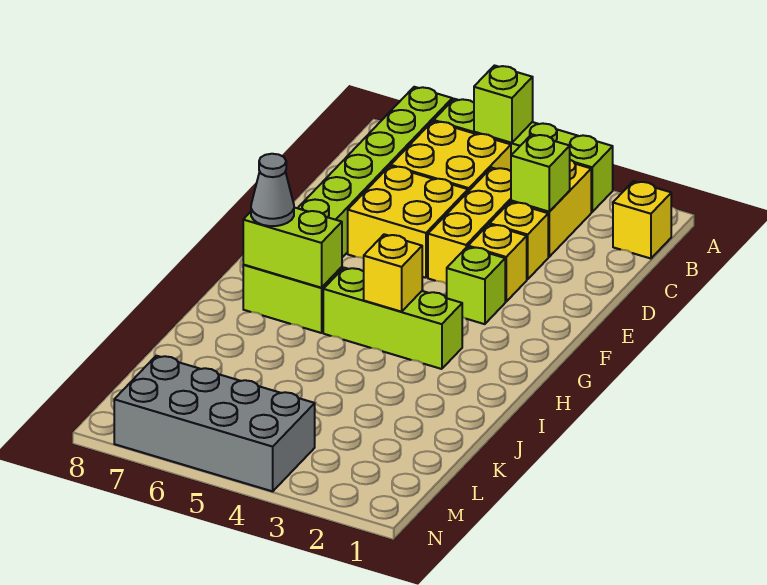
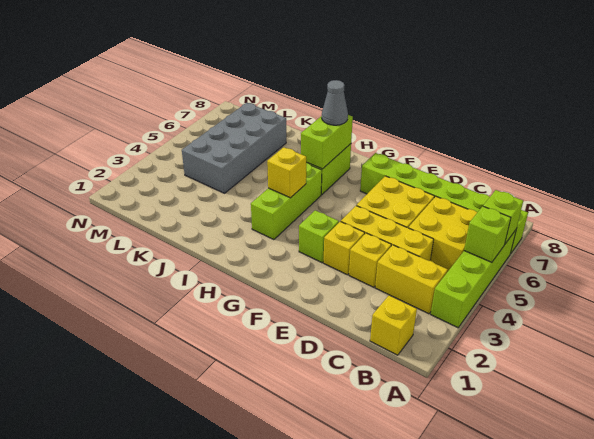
lime 1x1 brick [511,134,570,212] -> lime 1x1 brick moved to [483,190,523,244]
grey 2x4 brick [114,356,315,491] -> grey 2x4 brick moved to [182,103,286,193]

